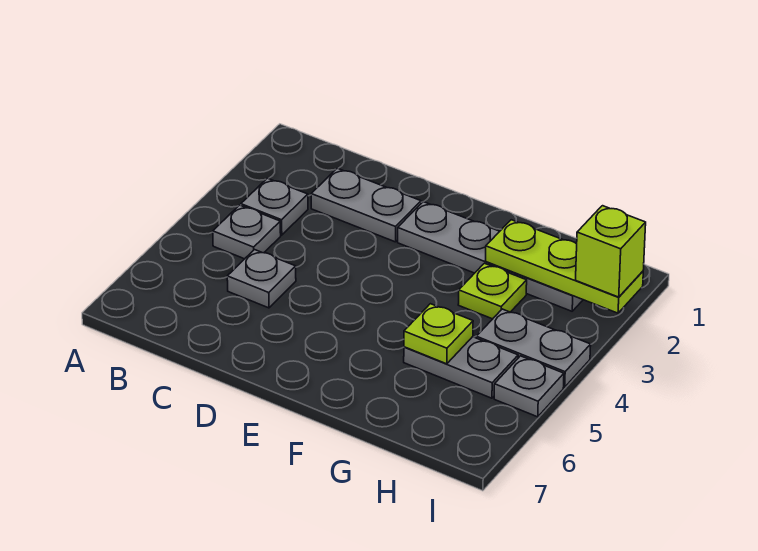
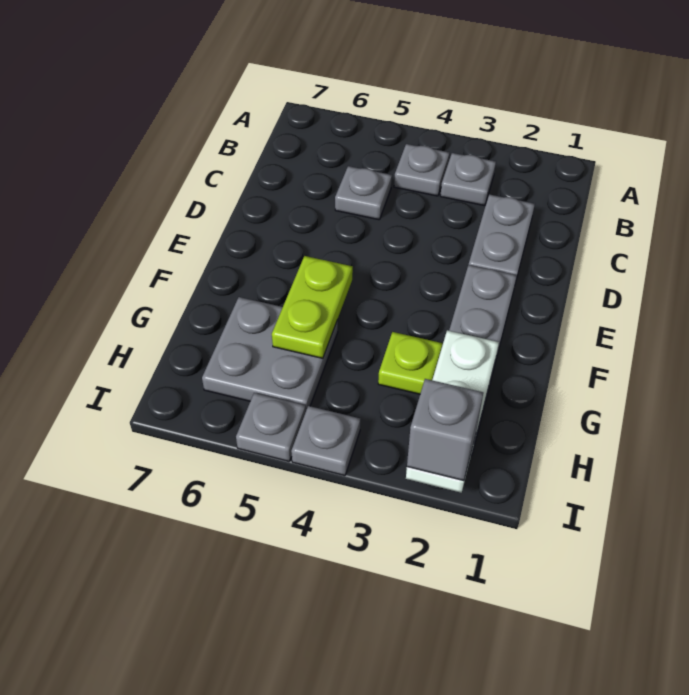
lime 1x3 plate [486,220,643,313] -> white 1x3 plate [406,330,499,493]
grey 1x2 plate [404,337,518,398] -> grey 2x2 plate [202,297,338,410]
lime 1x1 plate [404,304,473,364] -> lime 1x2 plate [272,256,353,358]
grey 1x2 plate [476,309,591,387] -> grey 1x1 plate [291,406,360,476]
lime 1x1 brick [576,206,646,297] -> grey 1x1 brick [407,379,483,481]

